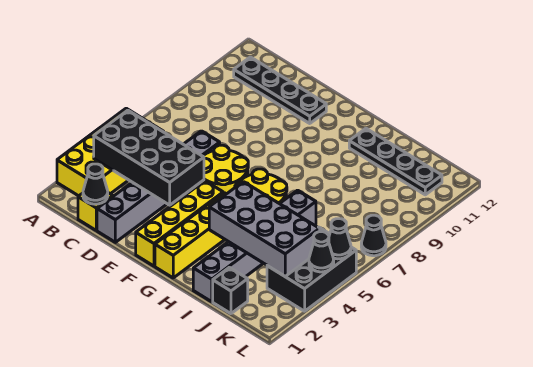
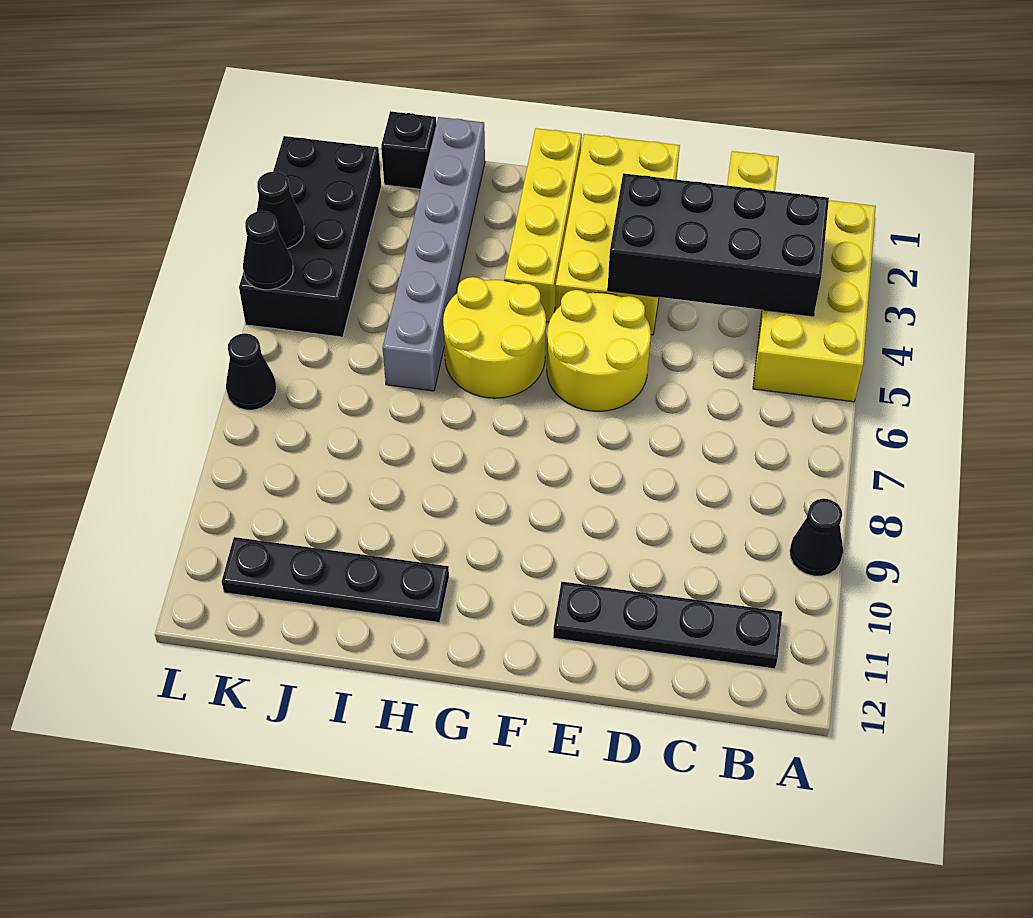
black 1x1 cone [83,164,108,204] -> black 1x1 cone moved to [790,499,843,576]
grey 1x6 brick [97,131,220,242] -> none
yellow 1x4 brick [136,181,223,266] -> yellow 2x4 brick [555,134,680,335]
grey 2x4 brick [209,182,319,276] -> none
black 2x3 brick [267,227,356,311] -> black 2x4 brick [239,136,382,337]

